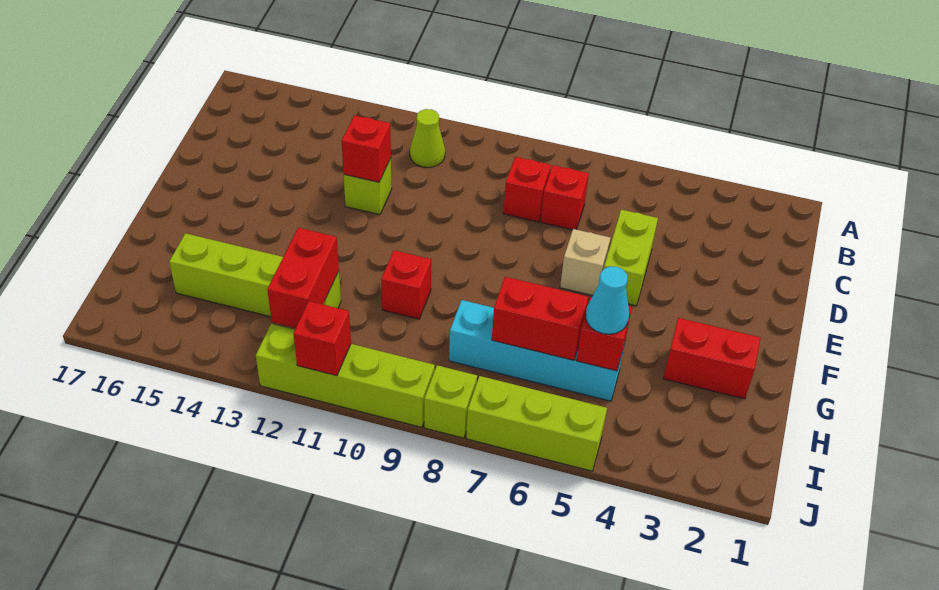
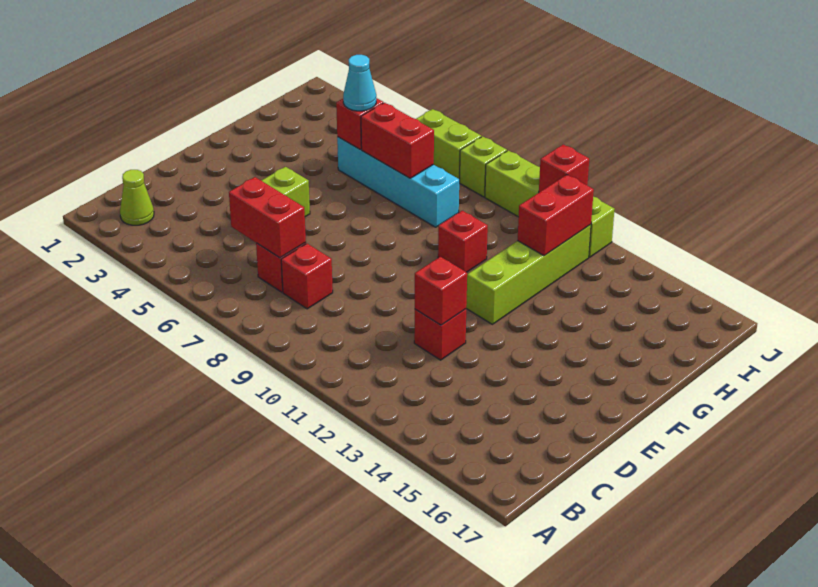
lime 1x1 cone [410,109,445,167] -> lime 1x1 cone moved to [120,170,154,225]
lime 1x1 brick [344,158,392,215] -> red 1x1 brick [414,309,466,360]
tan 1x1 brick [560,229,610,296] -> none
red 1x2 brick [663,318,761,399] -> red 1x2 brick moved to [229,177,306,258]
lime 1x4 brick [169,233,341,317] -> lime 1x4 brick turned to [466,225,591,324]
lime 1x3 brick [466,376,607,471] -> lime 1x2 brick [416,109,481,182]

